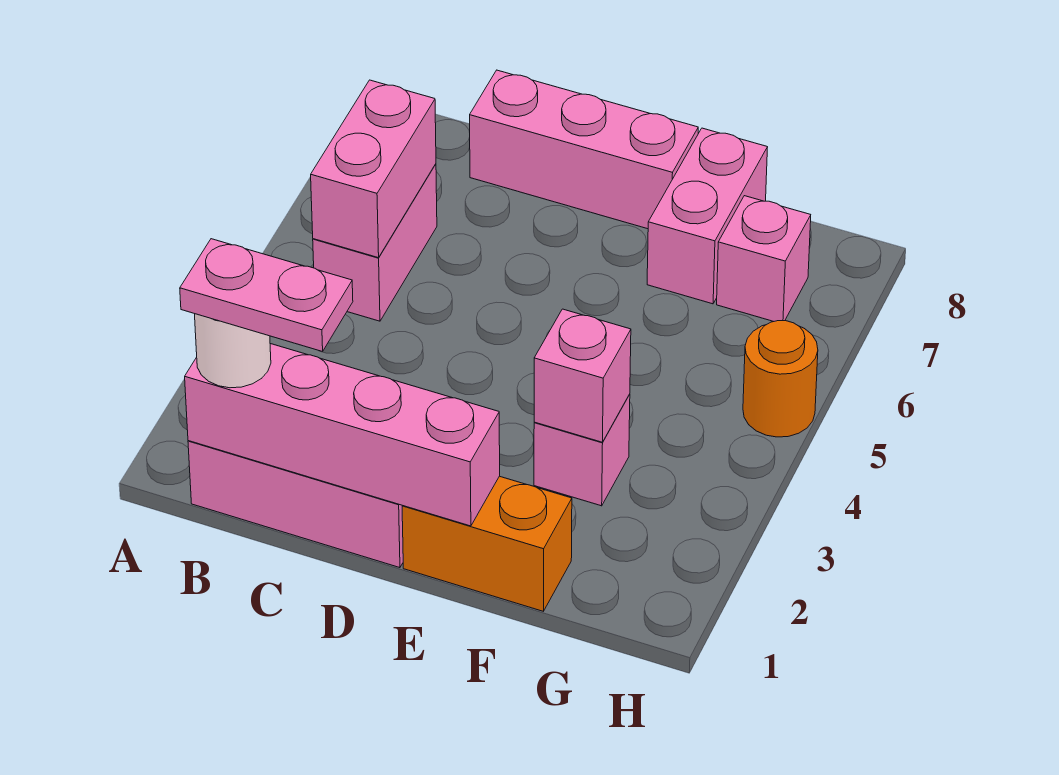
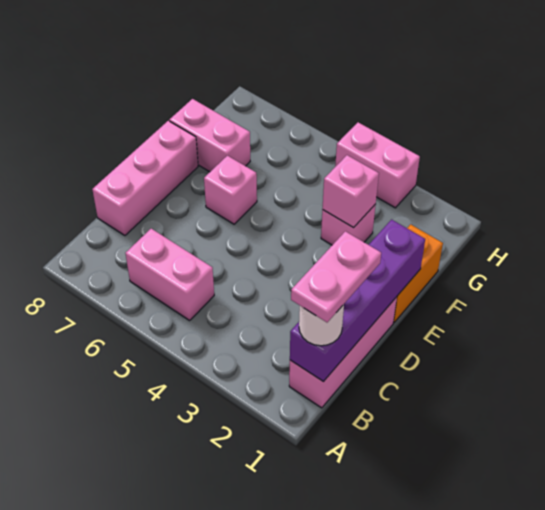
pink 1x4 brick [185,344,500,526] -> purple 1x4 brick [290,220,425,382]
pink 1x2 brick [311,80,436,258] -> pink 1x2 brick moved to [335,122,420,208]
pink 1x1 brick [717,196,811,322] -> pink 1x1 brick moved to [204,156,257,224]
orange 1x1 round brick [743,321,818,437] -> none

